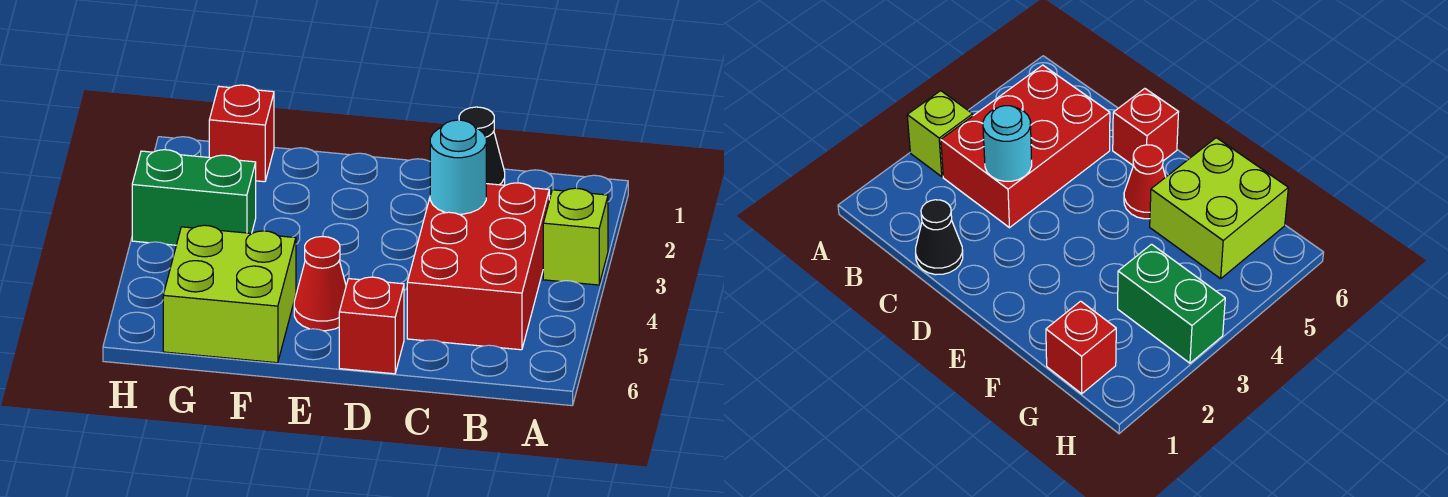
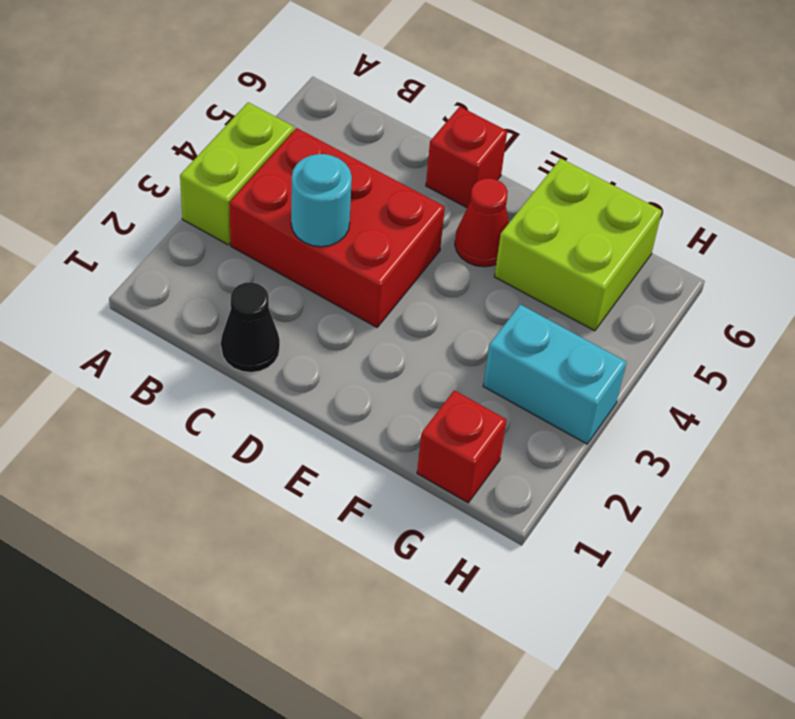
lime 1x1 brick [543,188,608,285] -> lime 1x2 brick [180,102,294,245]
red 2x3 brick [407,183,549,350] -> red 2x3 brick turned to [229,128,445,327]
green 1x2 brick [132,149,256,245] -> cyan 1x2 brick [483,304,626,444]

